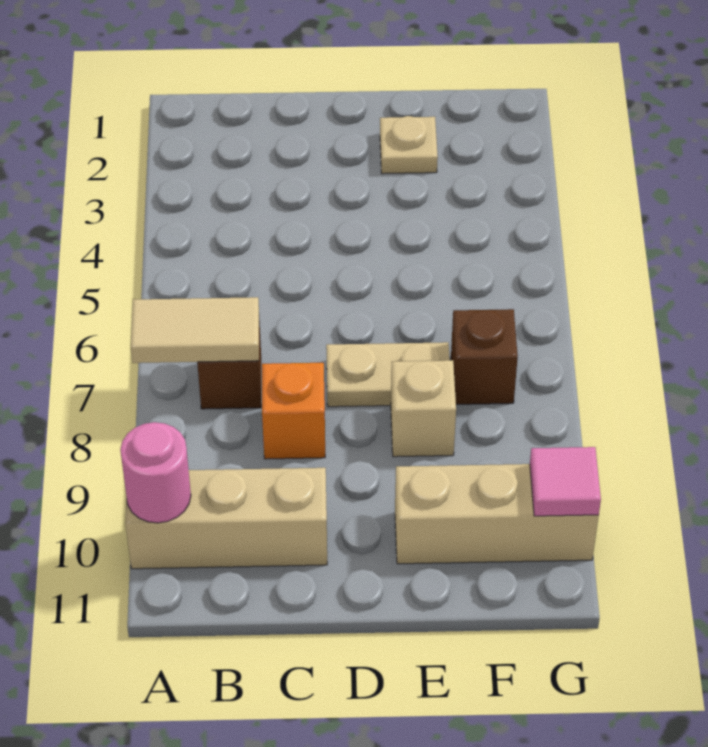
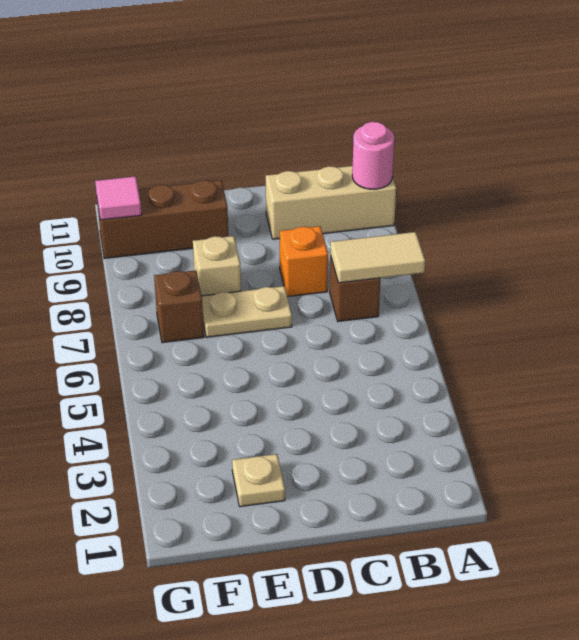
tan 1x3 brick [395,464,599,564] -> brown 1x3 brick [97,180,228,259]

